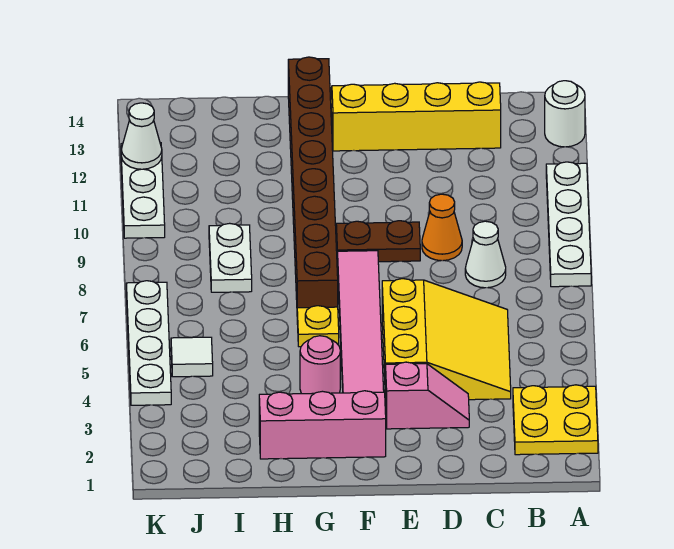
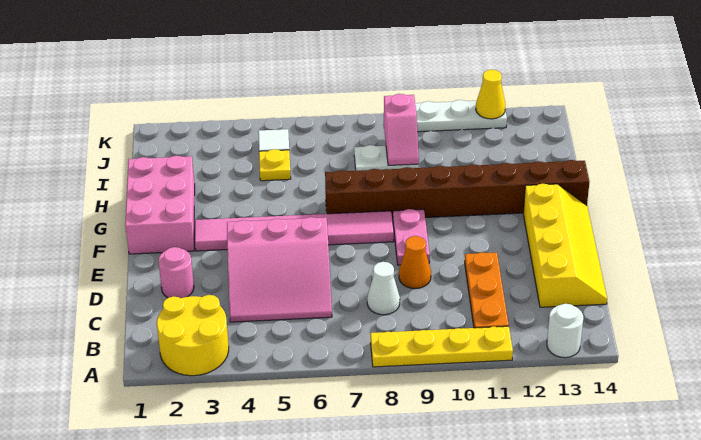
yellow 2x2 plate [513,385,598,455] -> yellow 2x2 round brick [157,295,229,376]
white 1x4 plate [546,162,591,287] -> yellow 1x4 plate [371,326,513,367]
none -> orange 1x3 plate [465,252,509,328]
yellow 3x3 slope [382,279,511,401] -> pink 3x3 slope [227,217,332,322]
pink 1x2 slope [386,362,469,429] -> pink 1x2 slope moved to [384,94,419,166]
brown 1x2 plate [336,221,420,262] -> pink 1x2 plate [393,209,430,265]
pink 1x3 brick [259,391,386,459] -> pink 2x3 brick [125,156,195,254]
pink 1x1 round brick [300,336,340,394] -> pink 1x1 round brick moved to [158,247,194,298]
yellow 1x1 plate [297,306,339,347] -> yellow 1x1 plate moved to [259,149,291,181]
white 1x4 plate [126,281,171,405] -> none
white 1x1 cone [121,103,162,169] -> yellow 1x1 cone [476,70,505,119]

